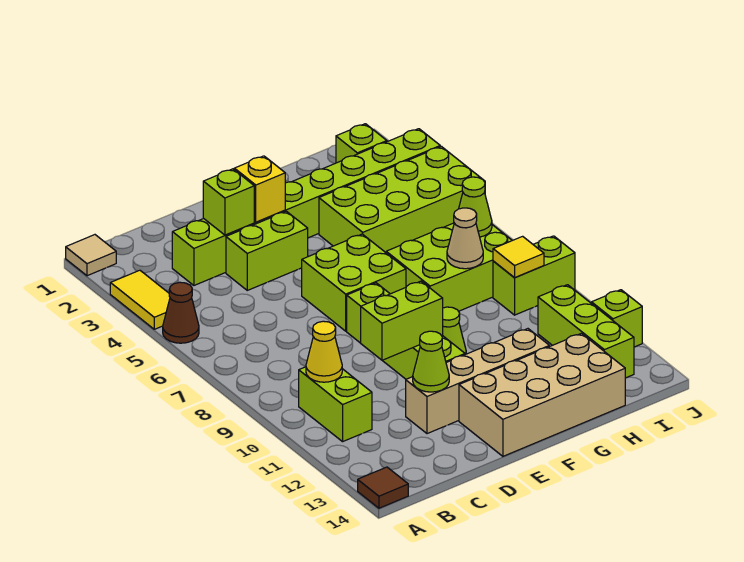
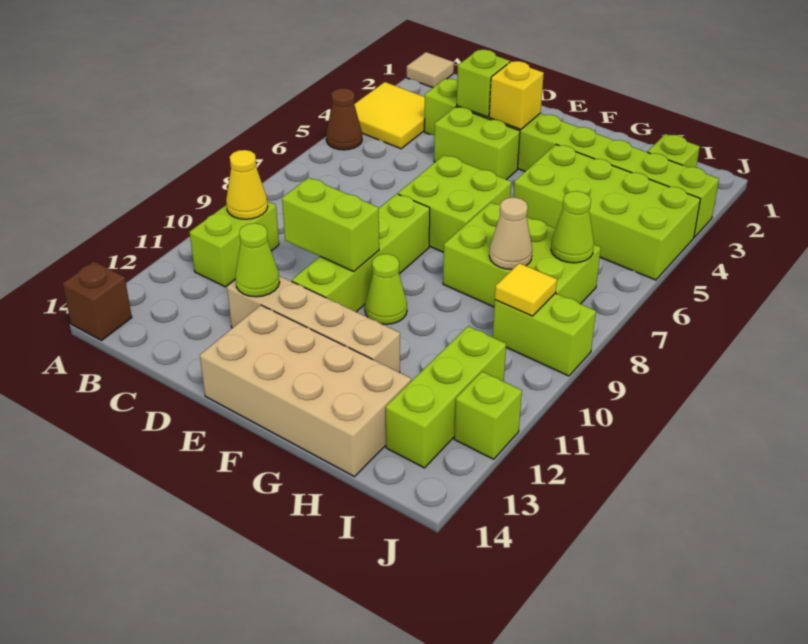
yellow 1x2 tile [110,270,170,329] -> yellow 2x2 tile [354,82,425,149]
brown 1x1 tile [358,467,408,508] -> brown 1x1 brick [63,261,132,340]

